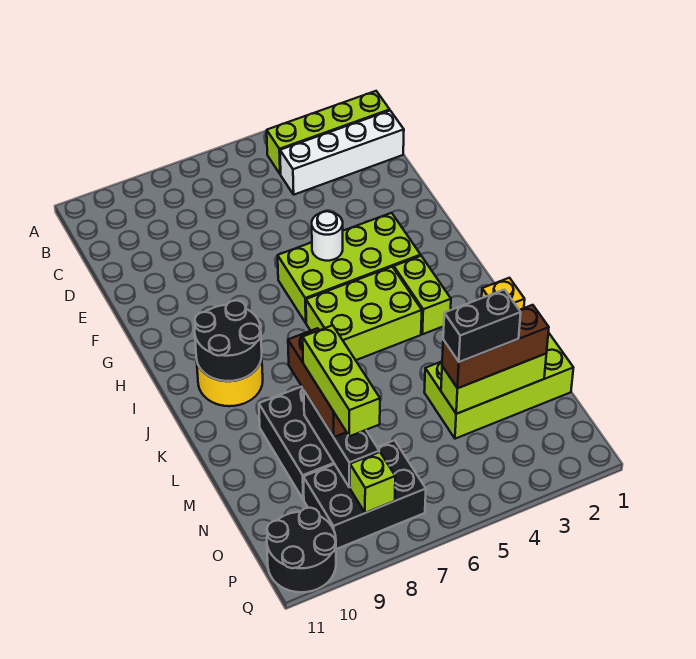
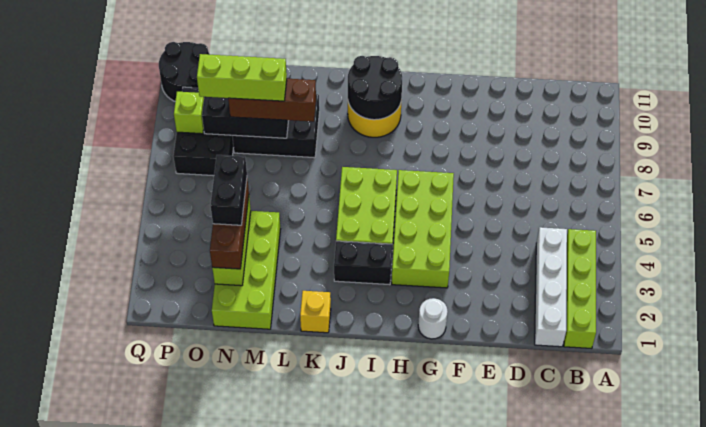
white 1x1 round brick [312,211,343,261] -> white 1x1 round brick moved to [418,298,448,339]
lime 1x2 brick [394,256,451,334] -> black 1x2 brick [334,241,392,285]

